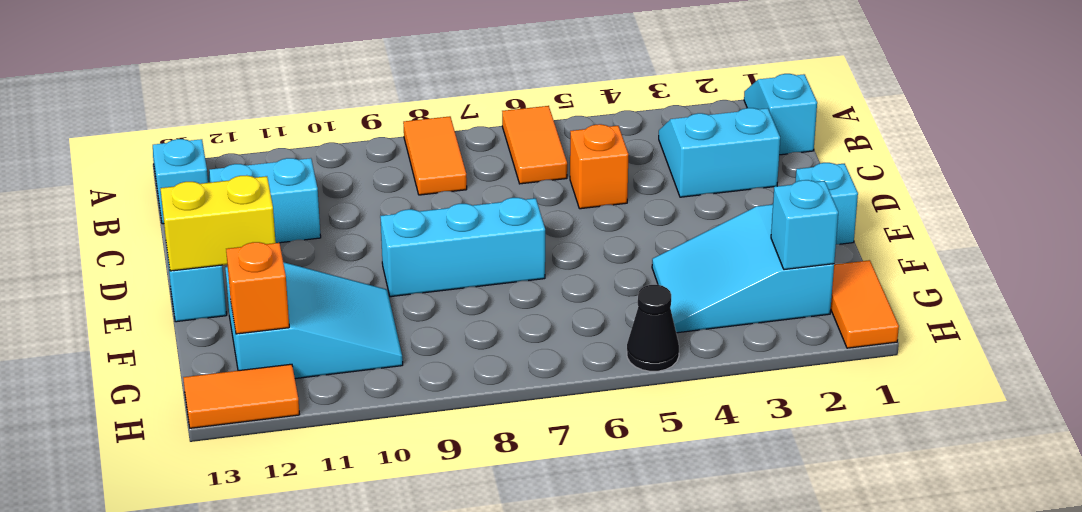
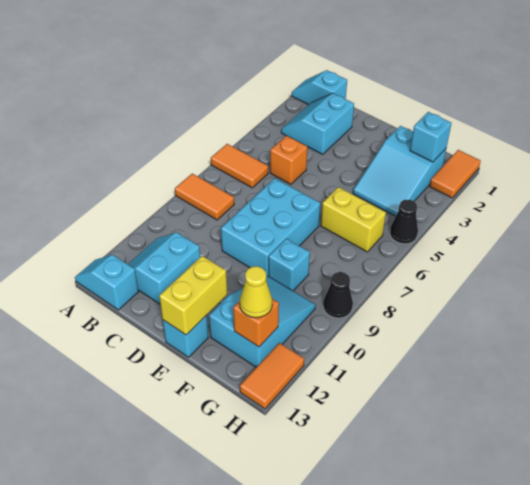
cyan 1x1 brick [795,163,858,244] -> cyan 1x1 brick moved to [269,239,310,291]
cyan 1x3 brick [380,198,545,297] -> cyan 2x3 brick [221,178,320,276]
none -> yellow 1x2 brick [321,187,386,252]
orange 1x2 tile [831,260,899,348] -> orange 1x2 tile turned to [430,150,481,198]
none -> yellow 1x1 cone [240,266,272,318]
none -> black 1x1 cone [323,272,353,318]

